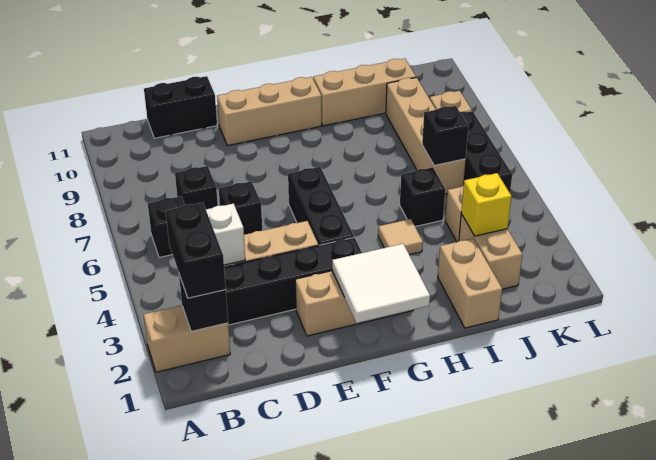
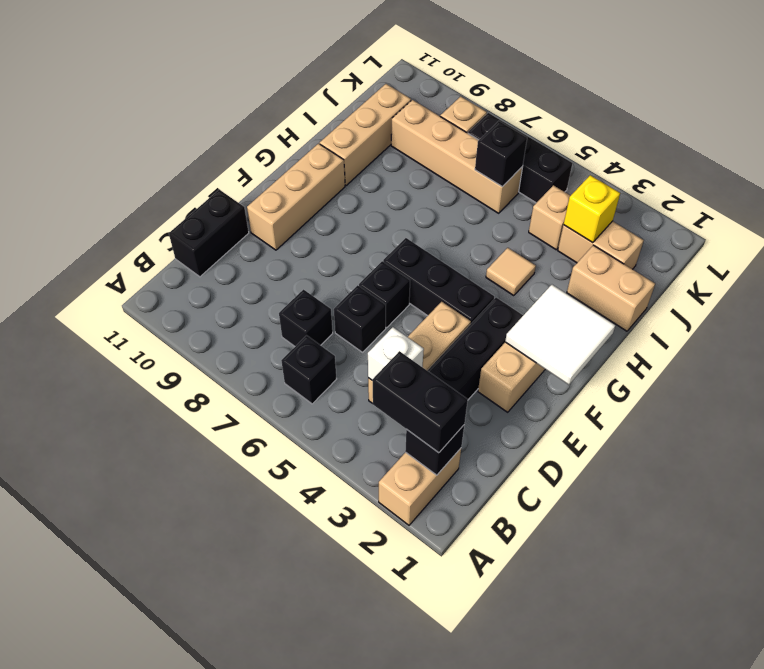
black 1x1 brick [400,167,445,227] -> black 1x1 brick moved to [359,261,410,328]

